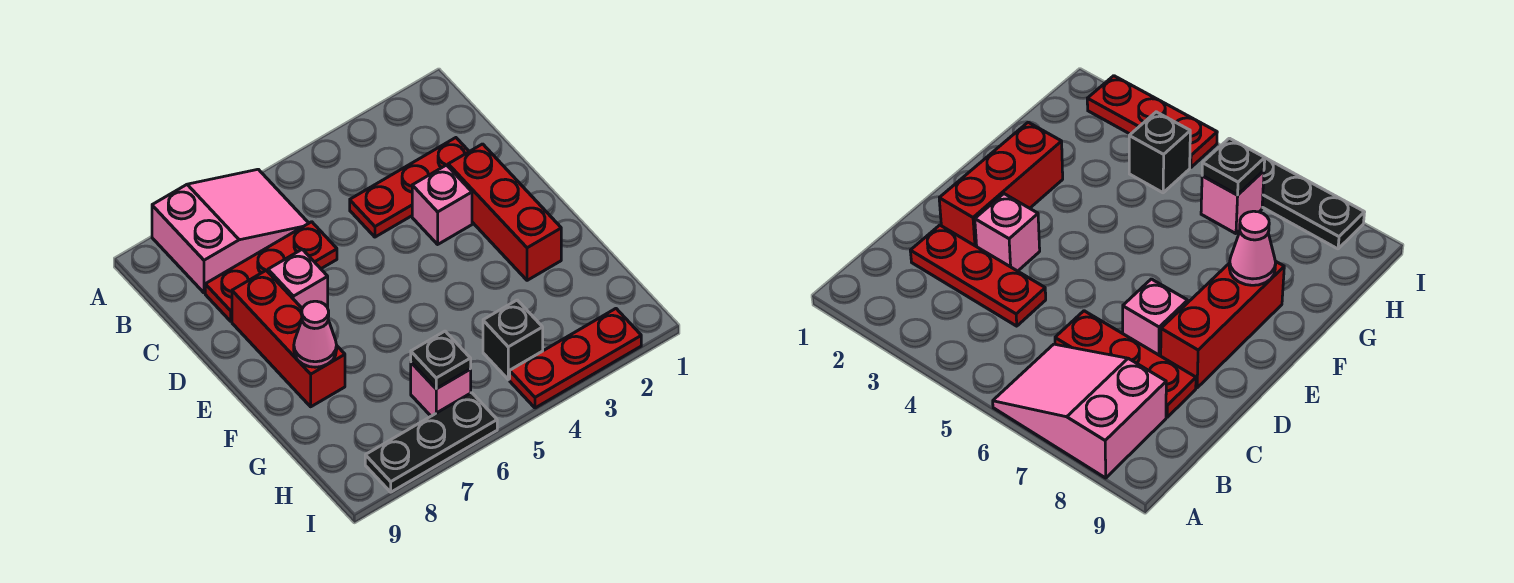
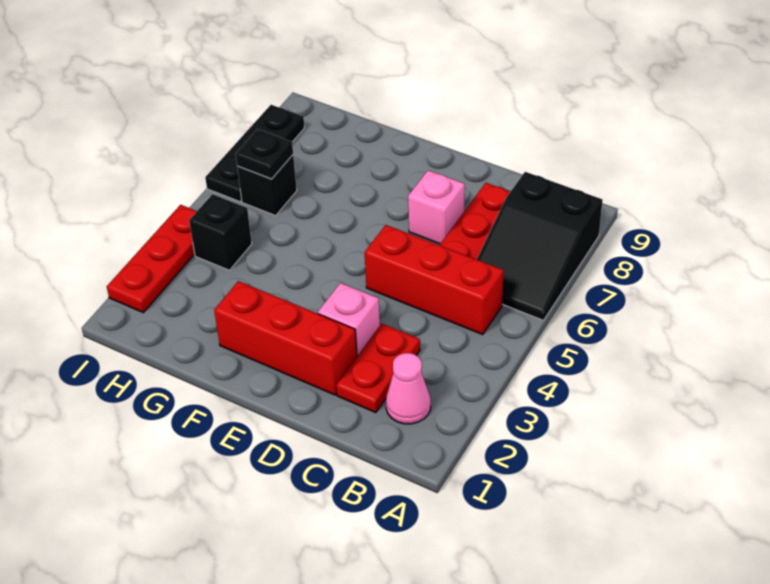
pink 2x3 slope [152,169,309,293] -> black 2x3 slope [477,172,603,320]
red 1x3 plate [350,138,469,237] -> red 1x2 plate [336,324,420,413]
red 1x3 brick [232,270,345,407] -> red 1x3 brick moved to [365,225,504,334]
pink 1x1 cone [294,301,337,367] -> pink 1x1 cone moved to [386,353,431,424]
pink 1x1 brick [411,363,471,416] -> black 1x1 brick [237,155,297,216]

